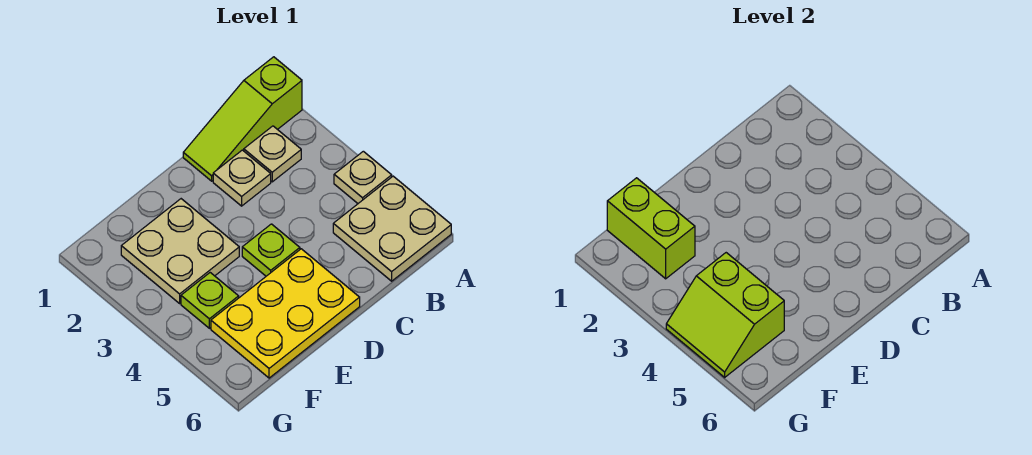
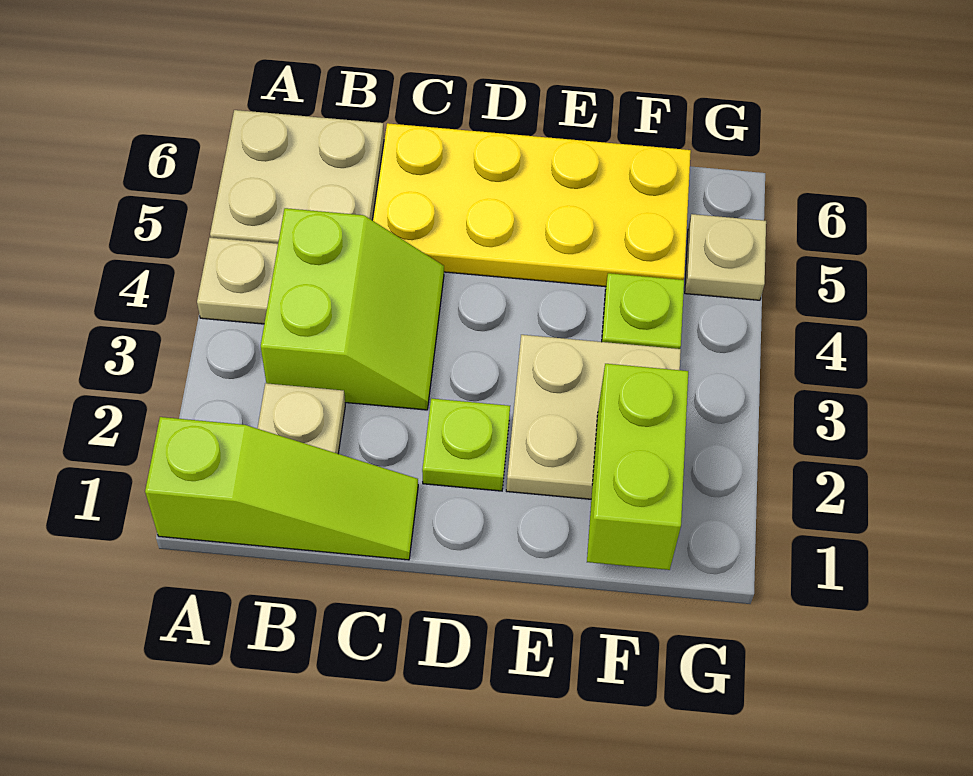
tan 1x1 plate [213,150,271,206] -> tan 1x1 plate moved to [685,214,766,300]
lime 1x1 plate [242,224,300,276] -> lime 1x1 plate moved to [422,398,510,491]
yellow 2x3 plate [211,249,360,378] -> yellow 2x4 plate [373,123,691,287]
lime 2x2 slope [666,253,784,377] -> lime 2x2 slope moved to [261,208,444,410]

